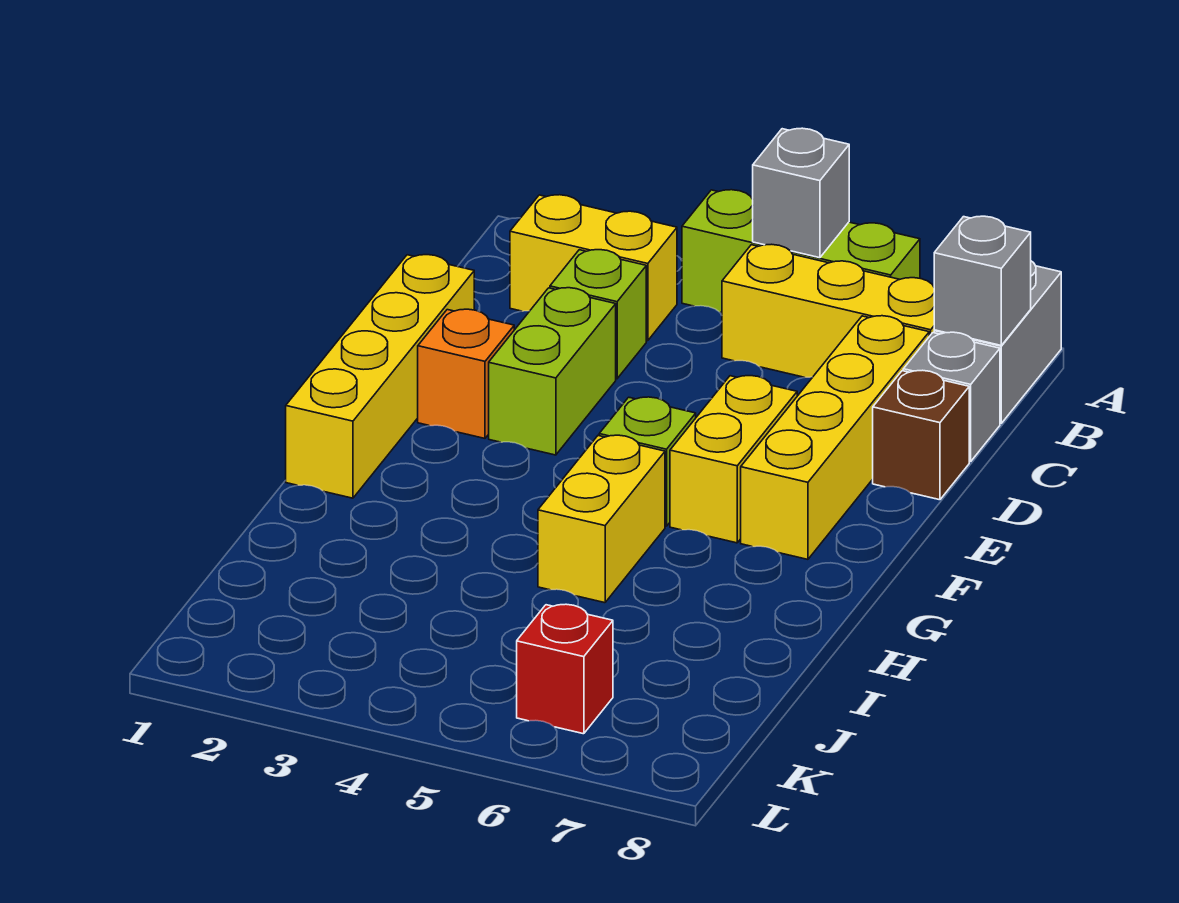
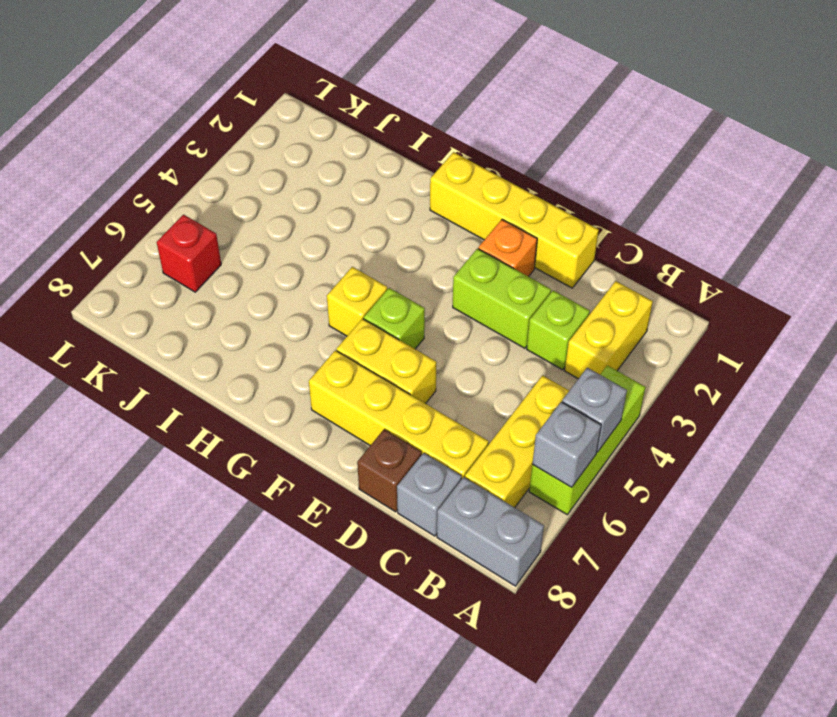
grey 1x1 brick [934,216,1031,345] -> grey 1x1 brick moved to [533,402,601,487]
yellow 1x2 brick [538,435,665,603] -> yellow 1x1 brick [327,267,387,336]

